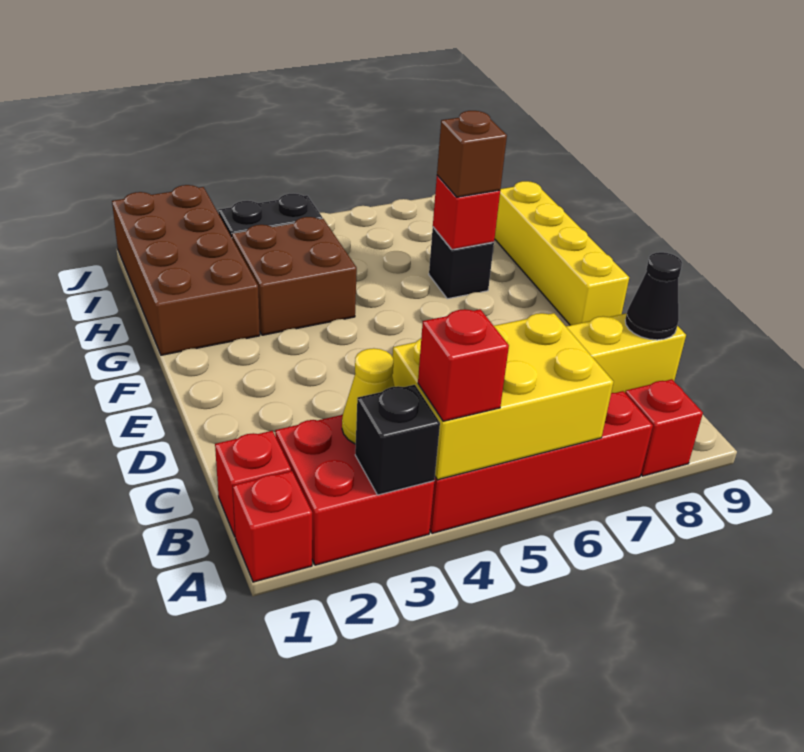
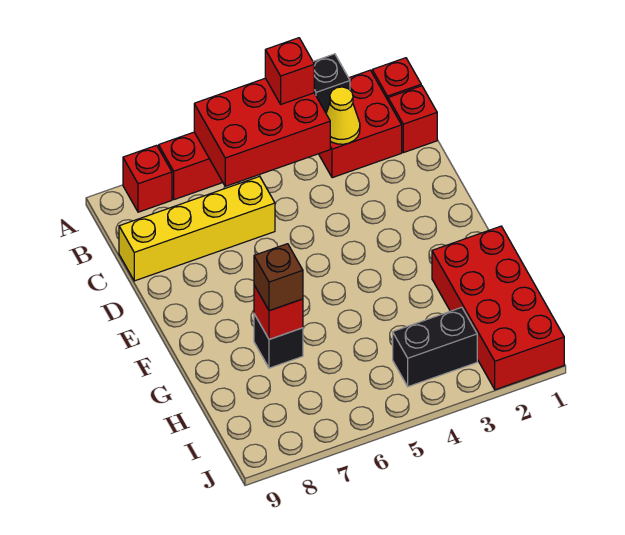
yellow 2x3 brick [392,313,613,480] -> red 2x3 brick [194,78,330,186]
black 1x1 cone [625,252,682,340] -> none
yellow 1x4 brick [495,181,629,325] -> none
brown 2x4 brick [112,185,260,355] -> red 2x4 brick [432,226,564,390]
brown 2x2 brick [232,217,357,335] -> none

